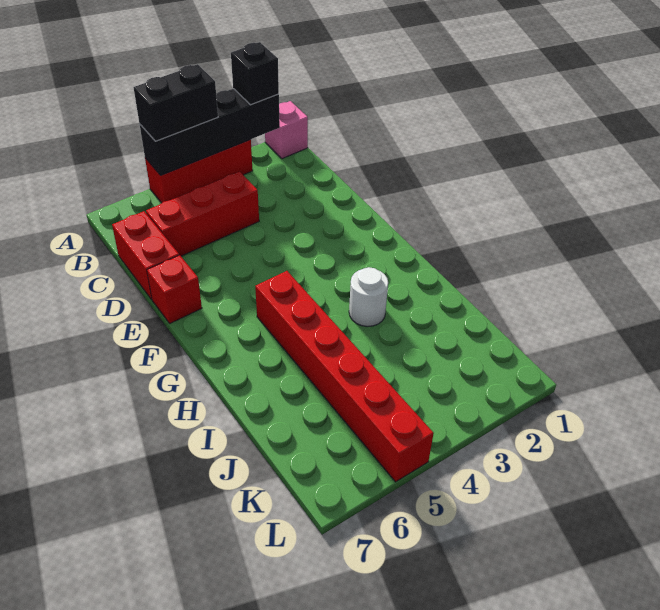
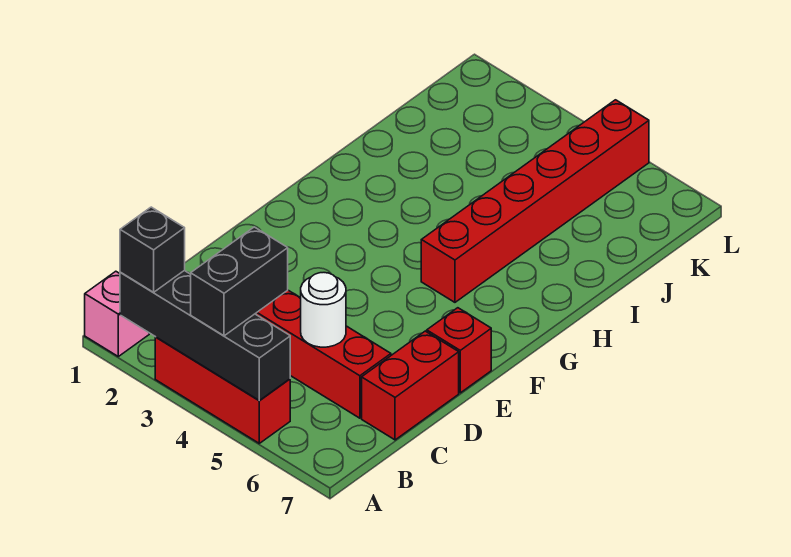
black 1x2 brick [134,64,218,141] -> black 1x2 brick turned to [191,227,288,336]
white 1x1 round brick [349,267,388,327] -> white 1x1 round brick moved to [301,273,346,347]

